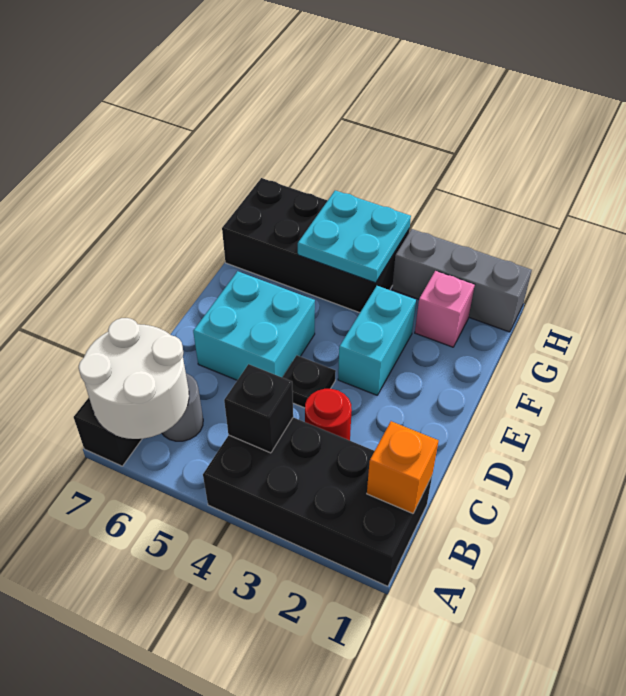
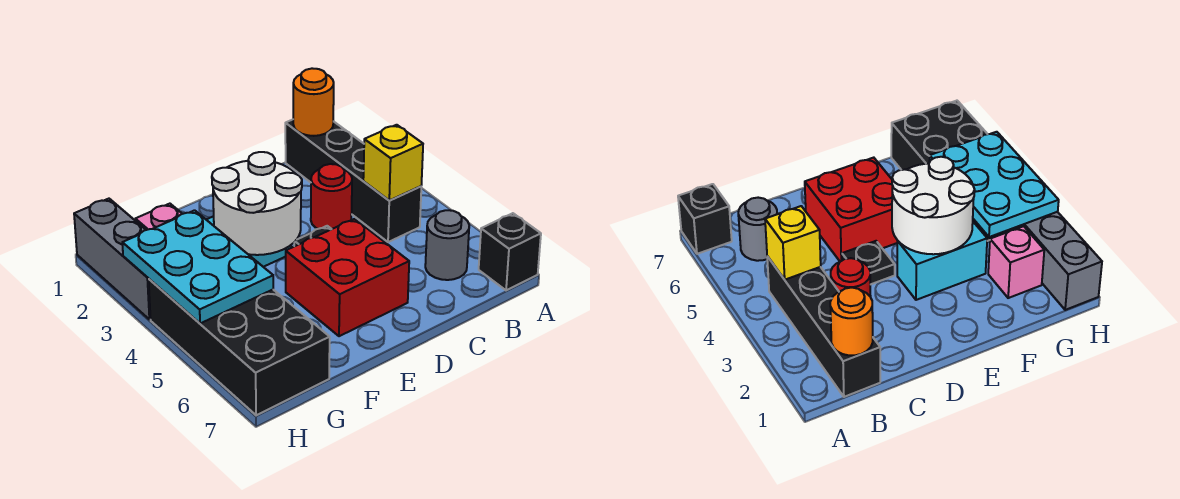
black 2x4 brick [203,417,432,586] -> black 1x4 brick [285,120,421,242]
white 2x2 round brick [79,318,189,439] -> white 2x2 round brick moved to [212,152,302,255]
orange 1x1 brick [367,421,439,513] -> orange 1x1 round brick [293,68,334,136]
black 1x1 brick [224,364,293,453] -> yellow 1x1 brick [363,125,423,200]
cyan 2x2 brick [193,271,315,380] -> red 2x2 brick [286,219,409,336]
cyan 2x2 plate [298,190,411,283] -> cyan 2x3 plate [122,210,273,323]

